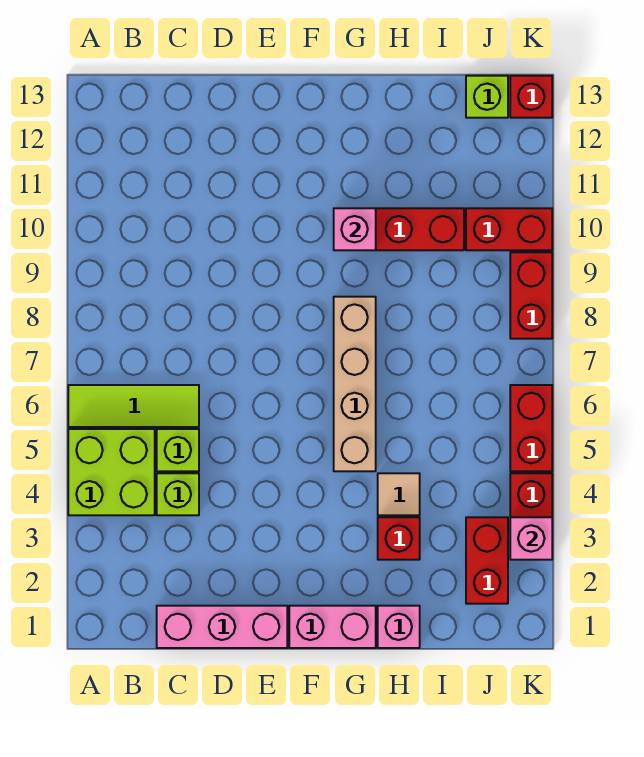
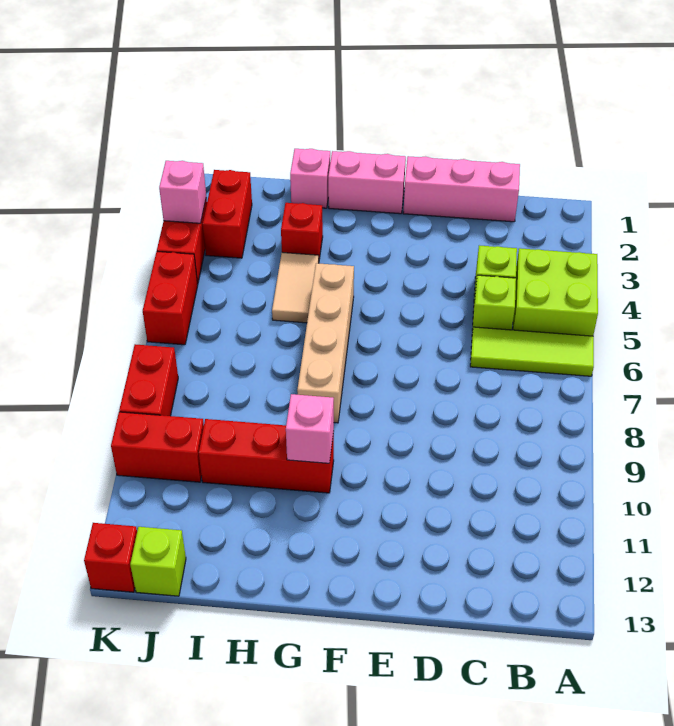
tan 1x1 tile [378,473,420,515] -> tan 1x2 tile [272,252,319,323]

